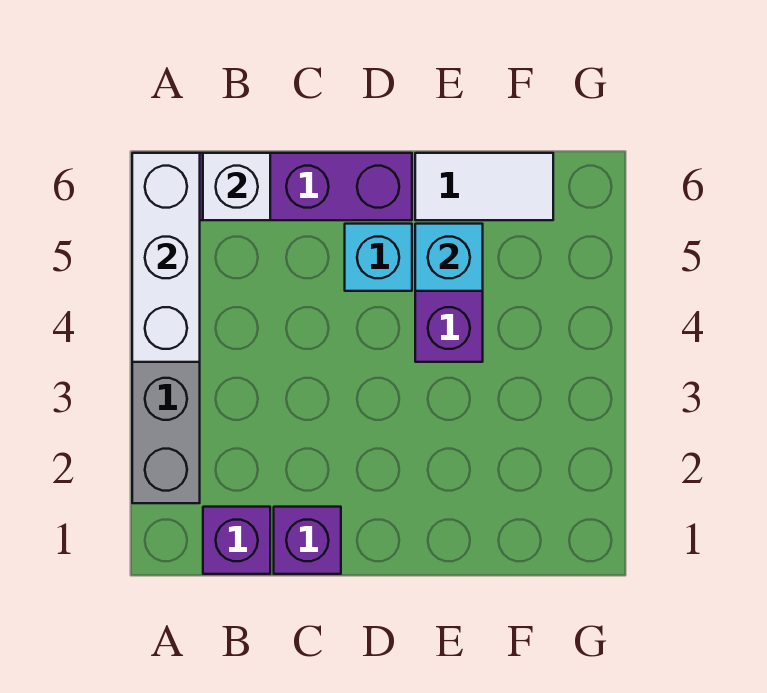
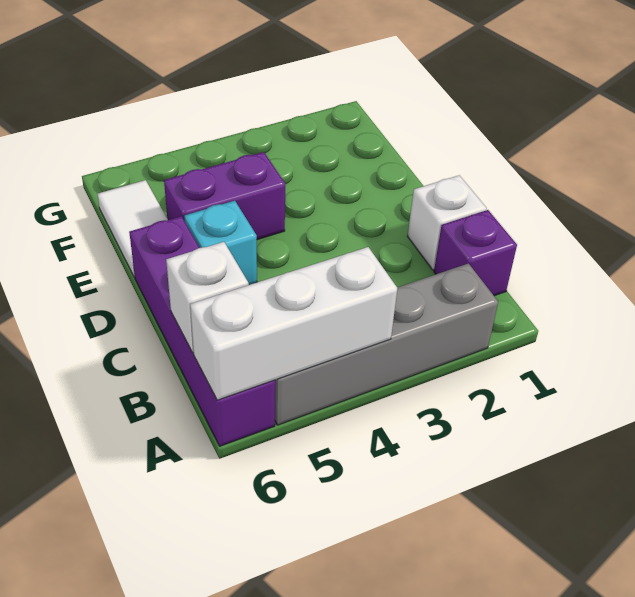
purple 1x1 brick [274,507,341,574] -> white 1x1 brick [408,175,487,270]
cyan 1x1 brick [415,224,483,291] -> none

